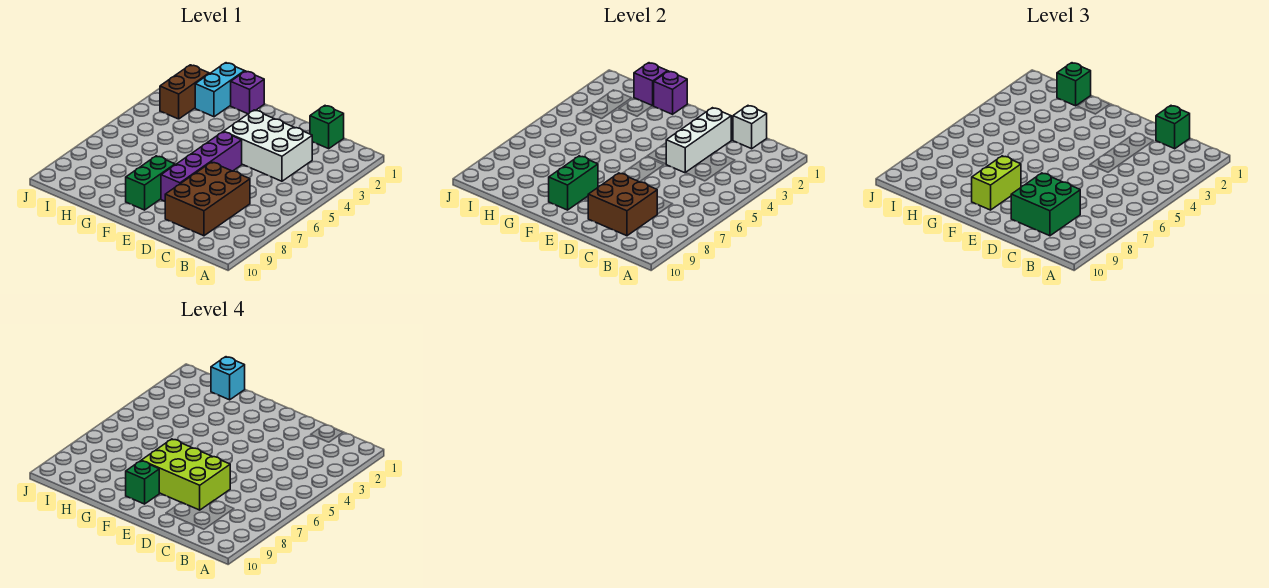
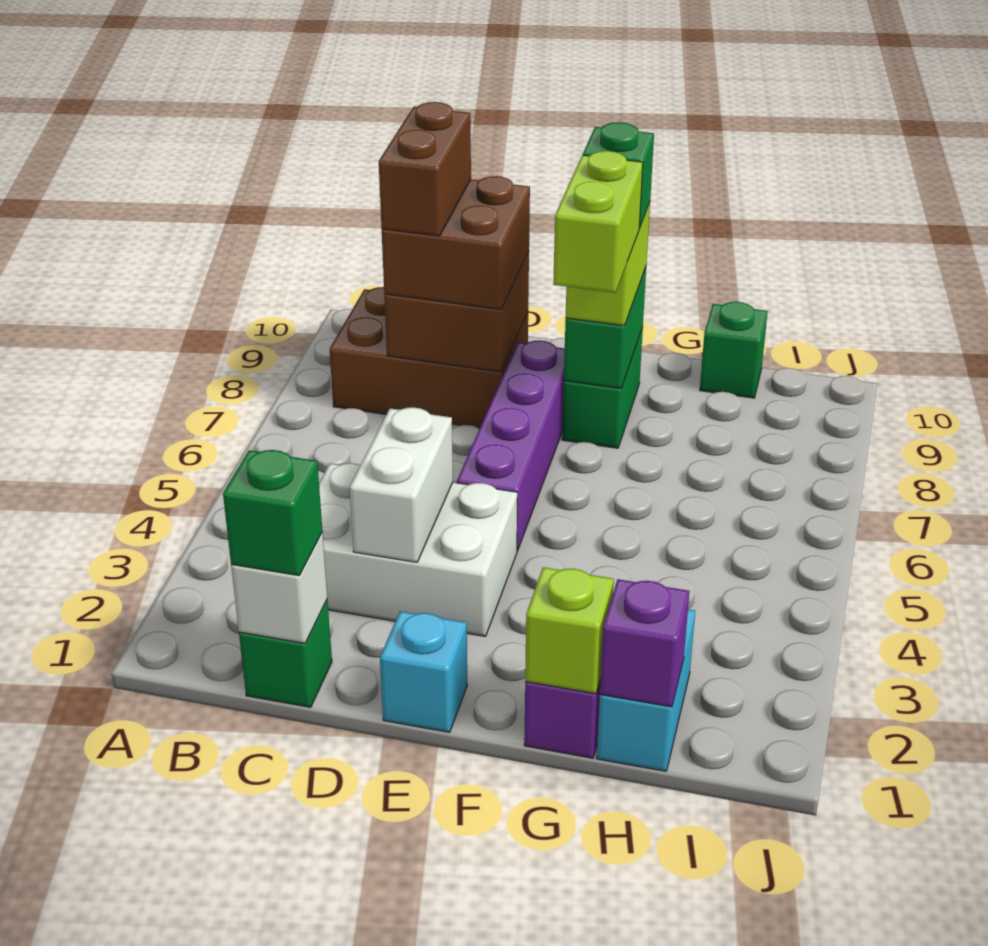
brown 2x3 brick [165,162,250,236] -> brown 2x3 brick turned to [330,287,528,428]
green 2x2 brick [1011,173,1080,236] -> brown 2x2 brick [382,176,530,309]
white 1x3 brick [666,108,731,173] -> white 1x2 brick [350,407,453,562]
lime 2x3 brick [141,439,230,510] -> lime 1x2 brick [553,151,643,293]
purple 1x1 brick [654,71,687,114] -> lime 1x1 brick [525,567,614,694]
green 1x1 brick [1057,63,1091,106] -> green 1x1 brick moved to [700,302,768,398]
cyan 1x1 brick [211,357,245,400] -> cyan 1x1 brick moved to [380,611,467,732]
brown 1x2 brick [160,65,209,119] -> brown 1x2 brick moved to [379,102,471,236]

